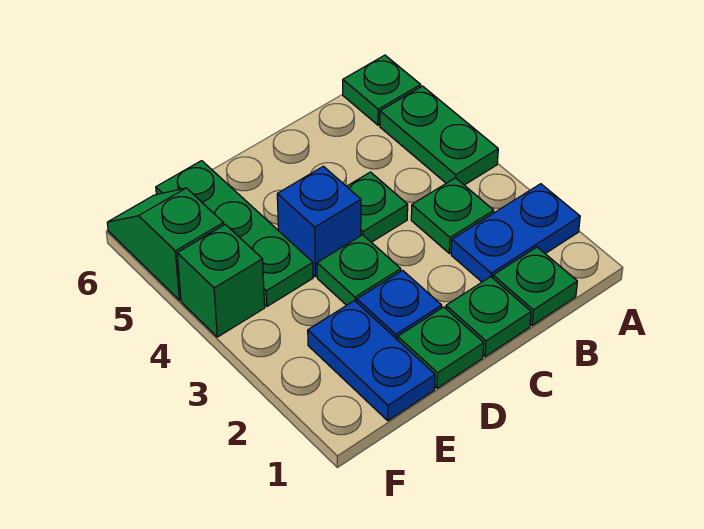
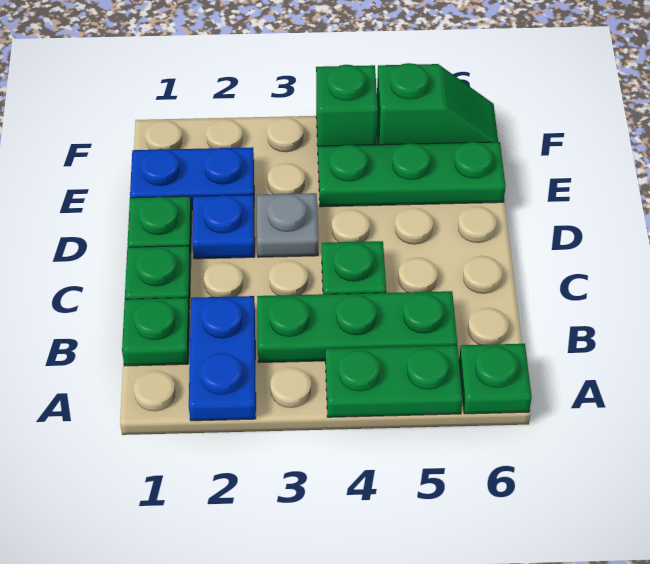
green 1x1 plate [411,178,494,253] -> green 1x3 plate [257,291,457,362]
green 1x1 plate [317,235,401,305] -> grey 1x1 plate [257,193,318,257]
blue 1x1 brick [277,166,361,277] -> none

